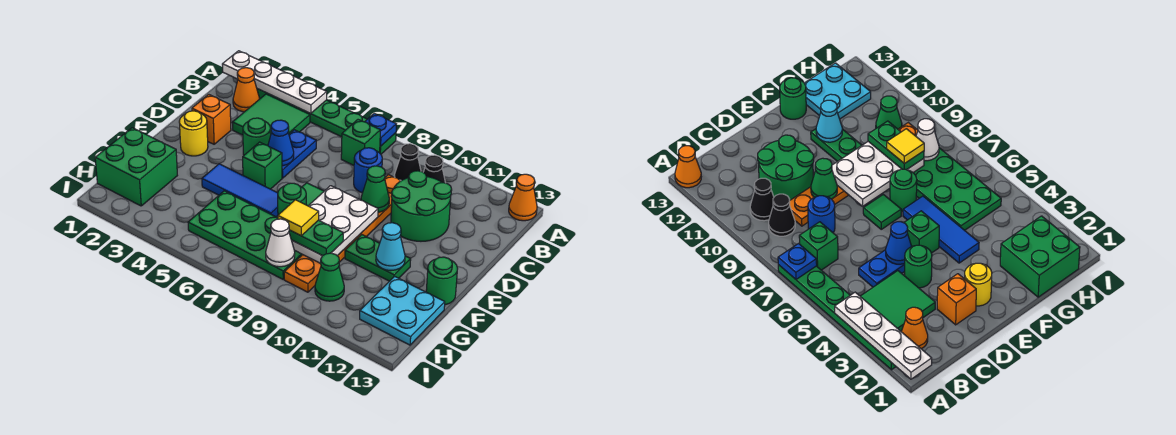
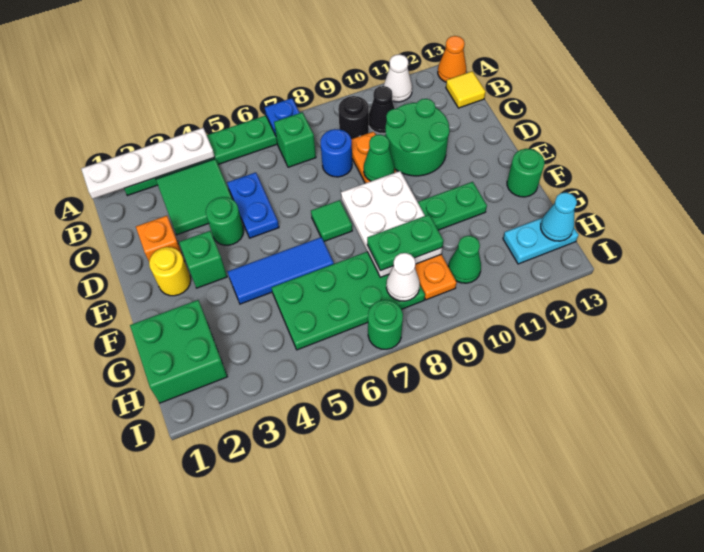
none -> white 1x1 cone [384,54,412,102]
orange 1x1 cone [233,68,259,112] -> none
black 1x1 cone [394,144,421,181] -> black 1x1 round brick [338,96,369,139]
blue 1x1 cone [268,120,294,166] -> none
green 1x1 brick [243,142,282,189] -> green 1x1 brick moved to [179,231,227,288]
green 1x1 round brick [278,183,306,215] -> green 1x1 round brick moved to [368,300,403,349]
cyan 1x1 cone [376,223,405,271] -> cyan 1x1 cone moved to [541,192,577,241]
yellow 1x1 tile [278,200,319,236] -> yellow 1x1 tile moved to [446,71,486,108]
cyan 2x2 plate [360,276,445,345] -> cyan 1x2 plate [503,218,579,264]

